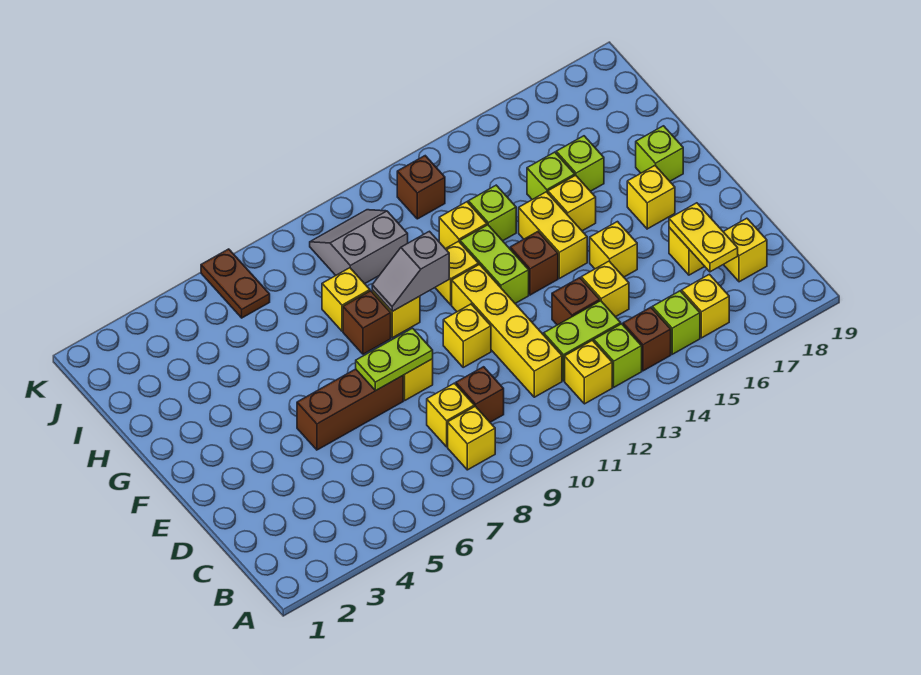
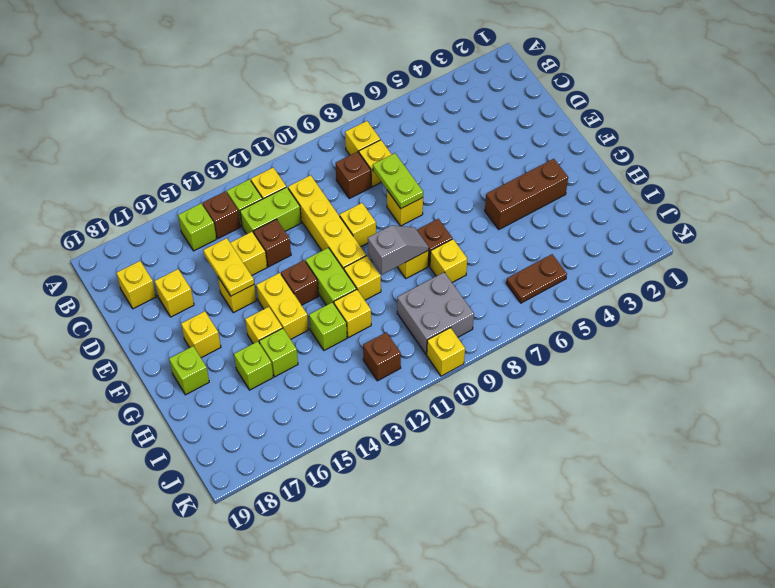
yellow 1x1 brick [682,274,729,338] -> yellow 1x1 brick moved to [427,328,465,376]
yellow 1x2 plate [669,203,738,272] -> yellow 1x2 plate moved to [204,238,254,296]
brown 1x3 brick [297,369,403,450] -> brown 1x3 brick moved to [485,159,568,229]
lime 1x2 plate [356,328,433,391] -> lime 1x2 plate turned to [373,153,423,208]
grey 2x2 slope [310,210,408,284] -> grey 2x2 brick [397,272,474,354]
brown 1x2 plate [201,249,270,318] -> brown 1x2 plate turned to [506,254,567,303]

